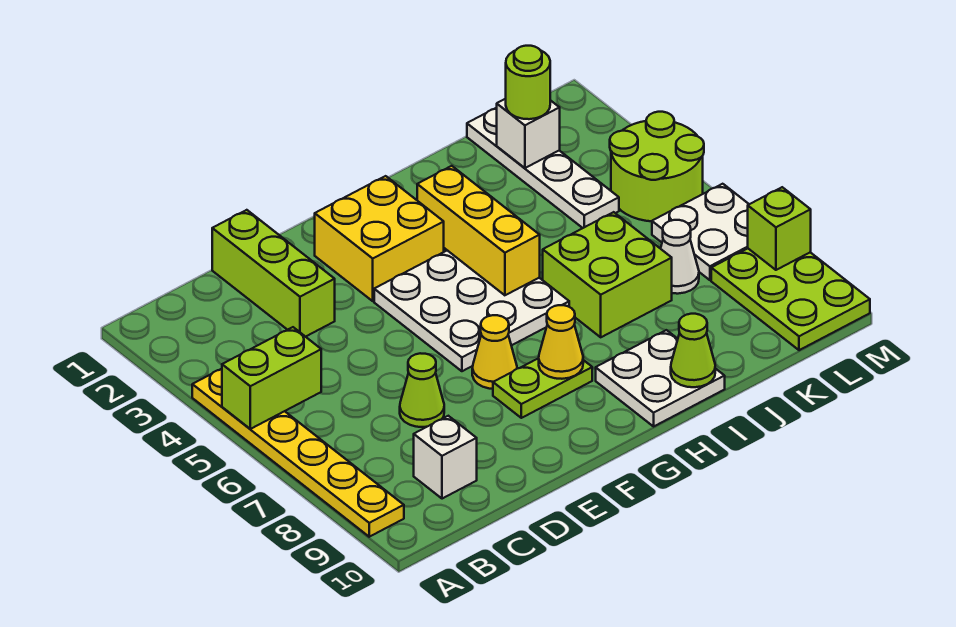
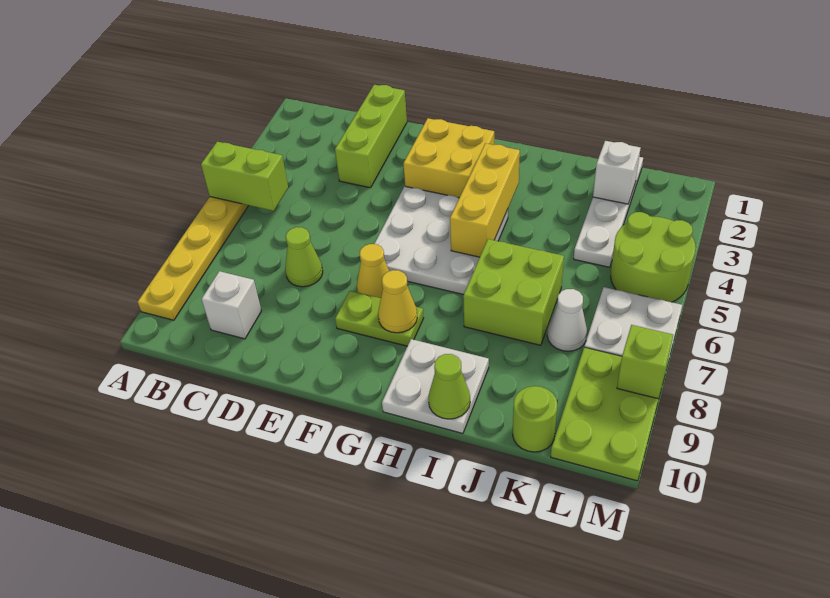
lime 1x1 round brick [506,46,550,119] -> lime 1x1 round brick moved to [513,386,558,452]

